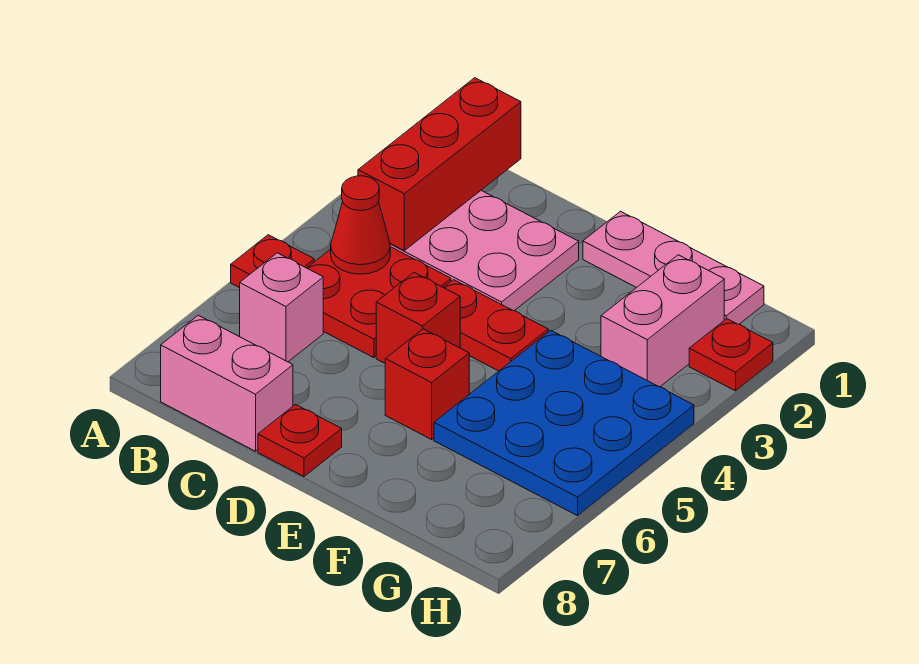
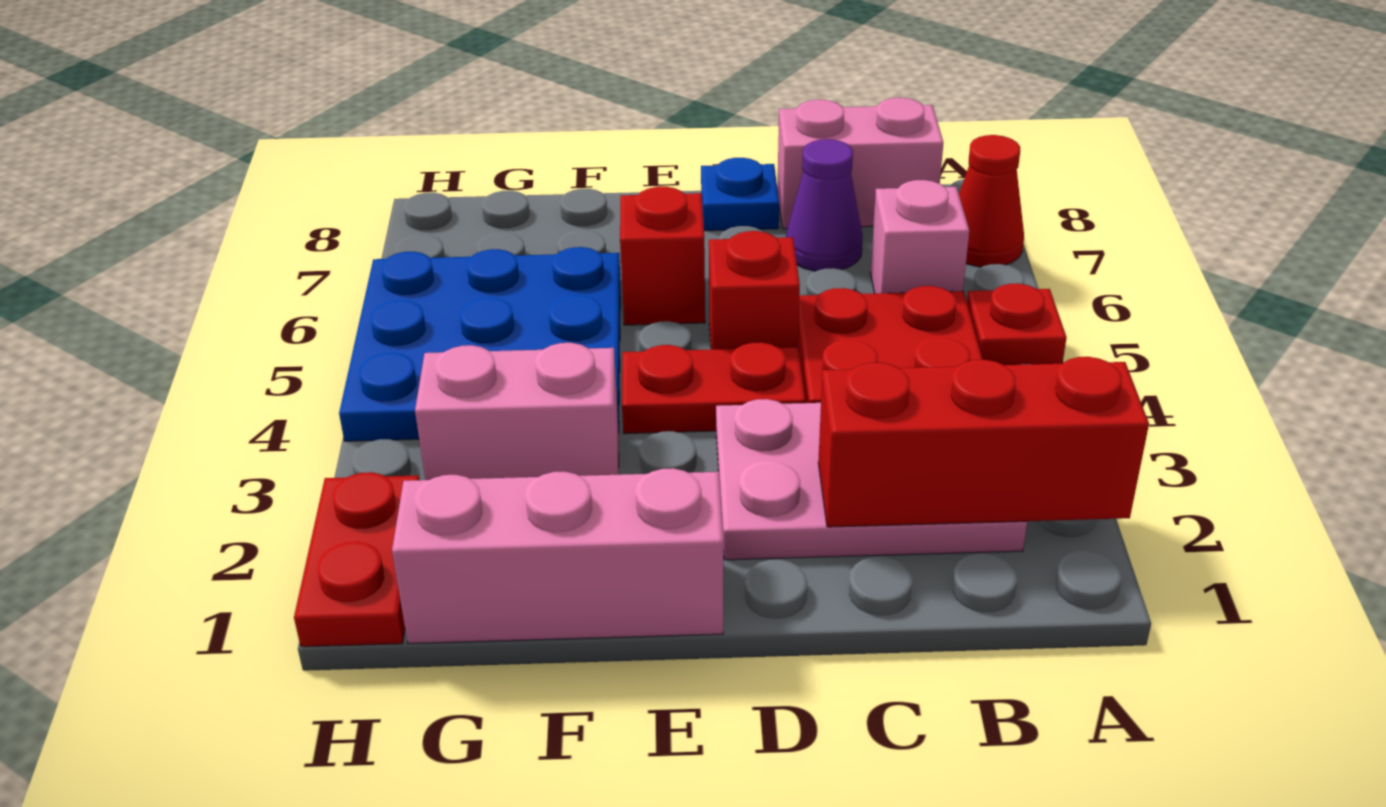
red 1x3 brick [358,78,521,251] -> red 1x3 brick turned to [818,357,1149,527]
red 1x1 cone [331,176,390,274] -> red 1x1 cone moved to [959,135,1024,267]
none -> purple 1x1 cone [786,139,863,271]
red 1x1 plate [258,405,342,476] -> blue 1x1 plate [701,158,779,231]
pink 1x3 plate [583,211,764,324] -> pink 1x3 brick [392,468,723,644]
pink 1x2 brick [601,255,724,387] -> pink 1x2 brick turned to [415,343,619,480]
red 1x1 plate [689,319,773,391] -> red 1x2 plate [294,472,420,647]

